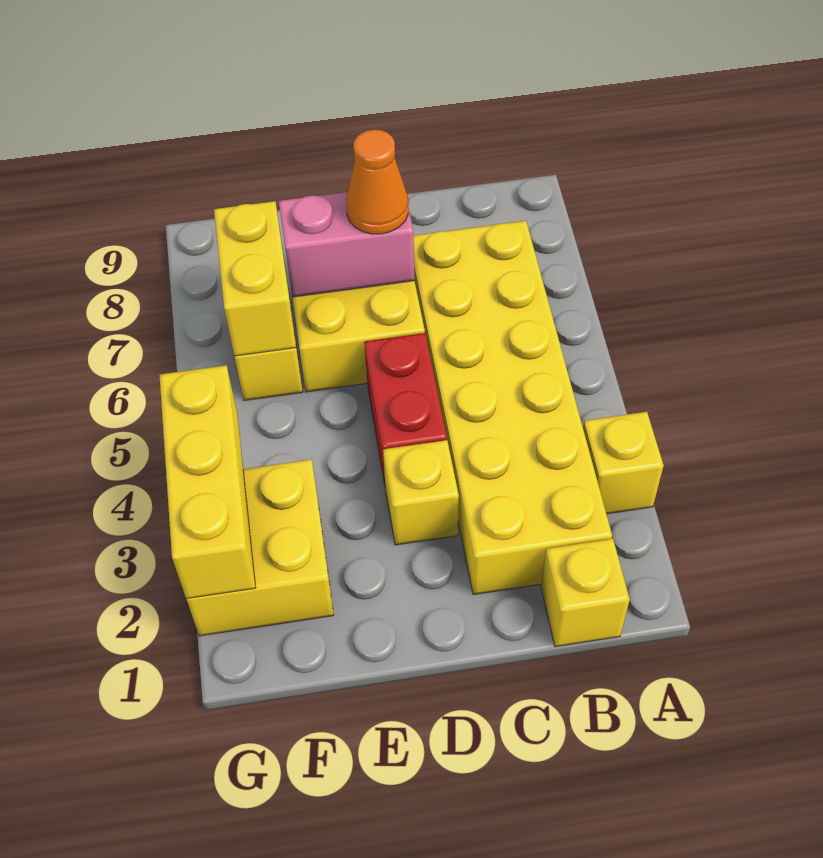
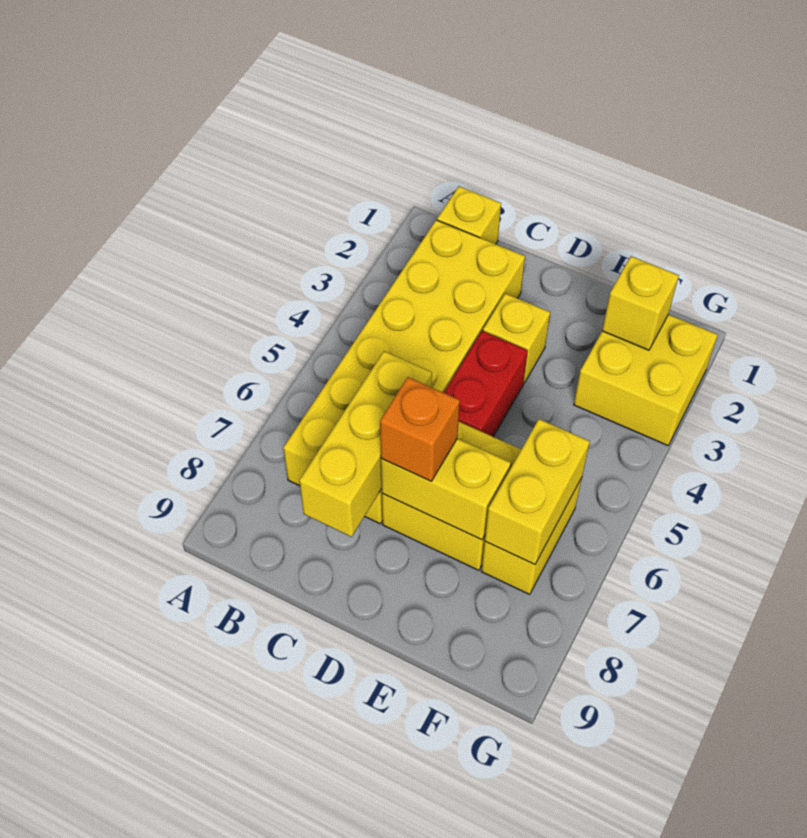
yellow 1x1 brick [583,412,664,514] -> yellow 1x1 brick moved to [602,256,679,350]
pink 1x2 brick [279,192,415,297] -> yellow 1x2 brick [381,439,511,540]
orange 1x1 cone [346,129,408,234] -> orange 1x1 brick [380,377,460,481]
yellow 1x3 brick [159,365,256,599] -> yellow 1x3 brick moved to [299,351,432,537]

